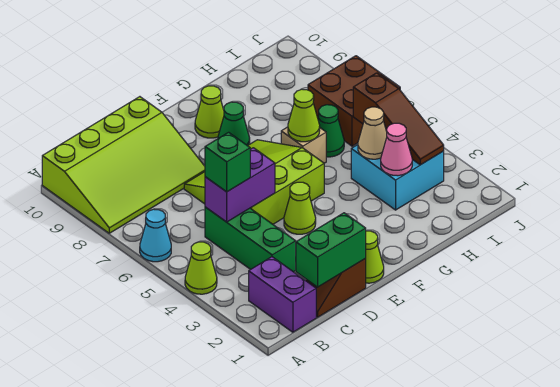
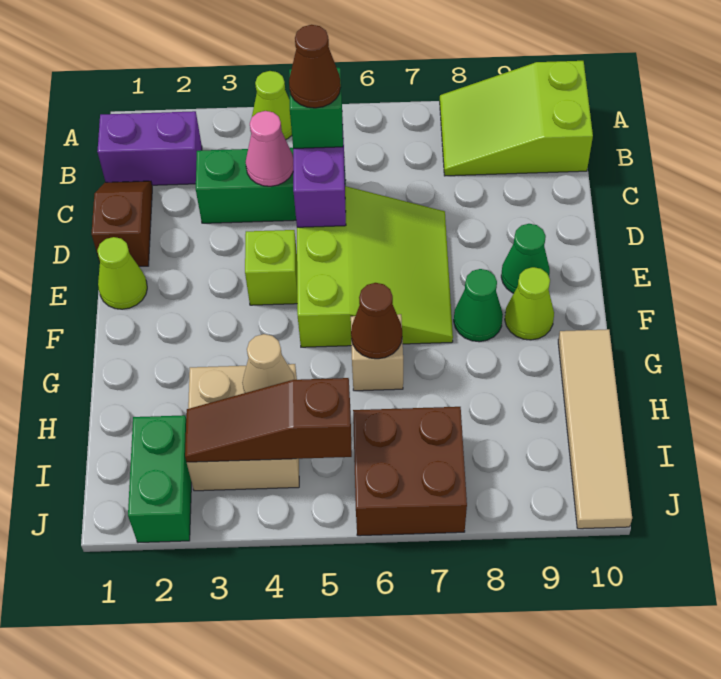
cyan 1x1 cone [140,209,171,262] -> none
lime 3x4 slope [42,97,205,233] -> lime 2x3 slope [440,61,593,176]
green 1x2 brick [296,213,366,287] -> green 1x2 brick moved to [128,415,191,543]
none -> brown 1x1 cone [289,25,341,108]
lime 1x1 cone [284,182,316,234] -> lime 1x1 brick [245,230,297,305]
lime 1x1 cone [288,89,320,142] -> brown 1x1 cone [351,283,402,359]
none -> tan 1x4 tile [558,329,632,529]
cyan 2x2 brick [351,145,444,210] -> tan 2x2 brick [187,364,299,491]
pink 1x1 cone [381,123,412,176] -> pink 1x1 cone moved to [246,111,293,186]
green 1x1 cone [318,105,344,157] -> green 1x1 cone moved to [501,224,550,293]

